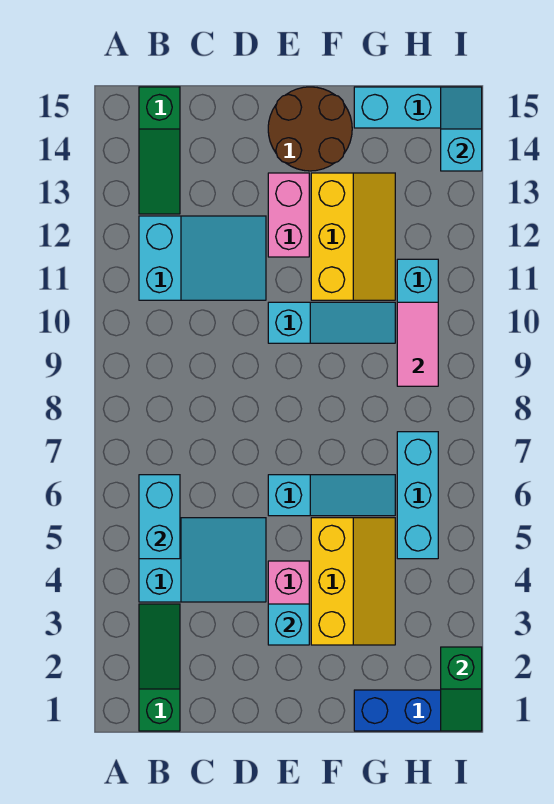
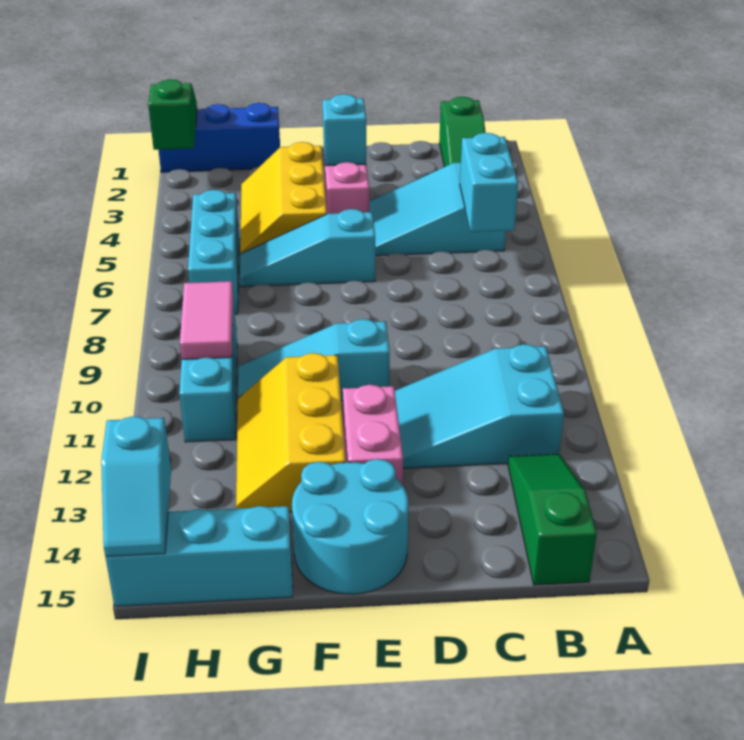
brown 2x2 round brick [268,87,352,171] -> cyan 2x2 round brick [292,459,408,594]

